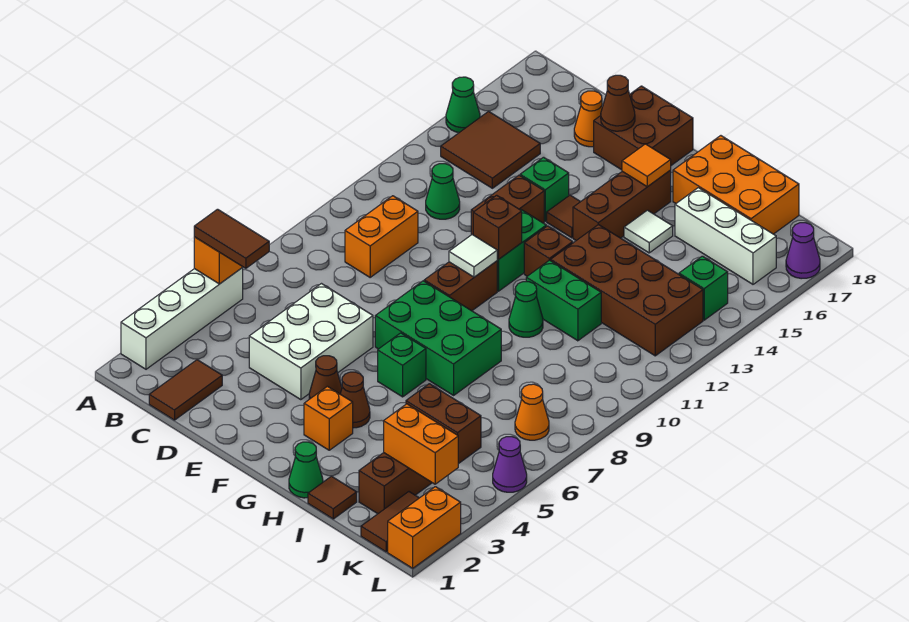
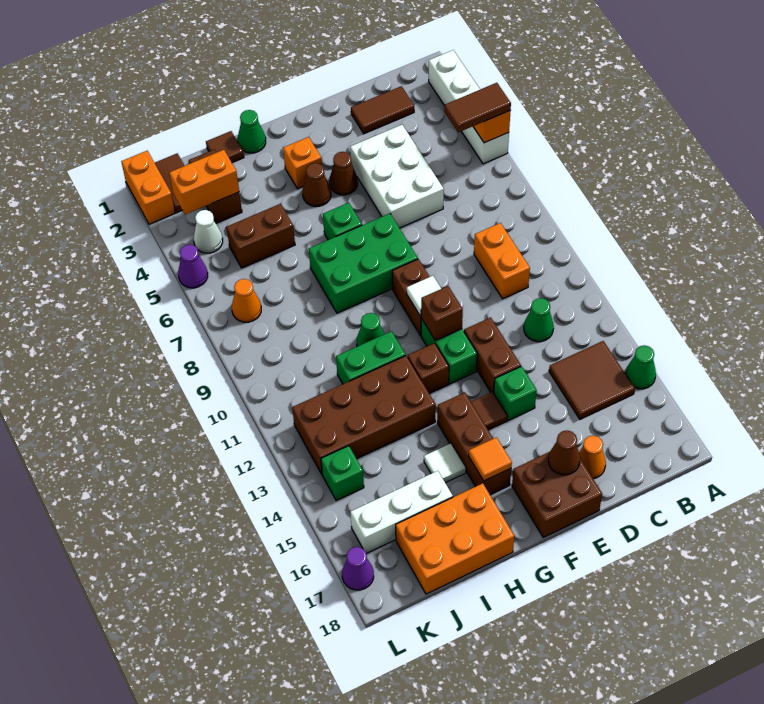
brown 1x2 tile [149,360,222,420] -> brown 1x2 tile turned to [351,86,414,134]
none -> white 1x1 cone [194,210,223,253]

